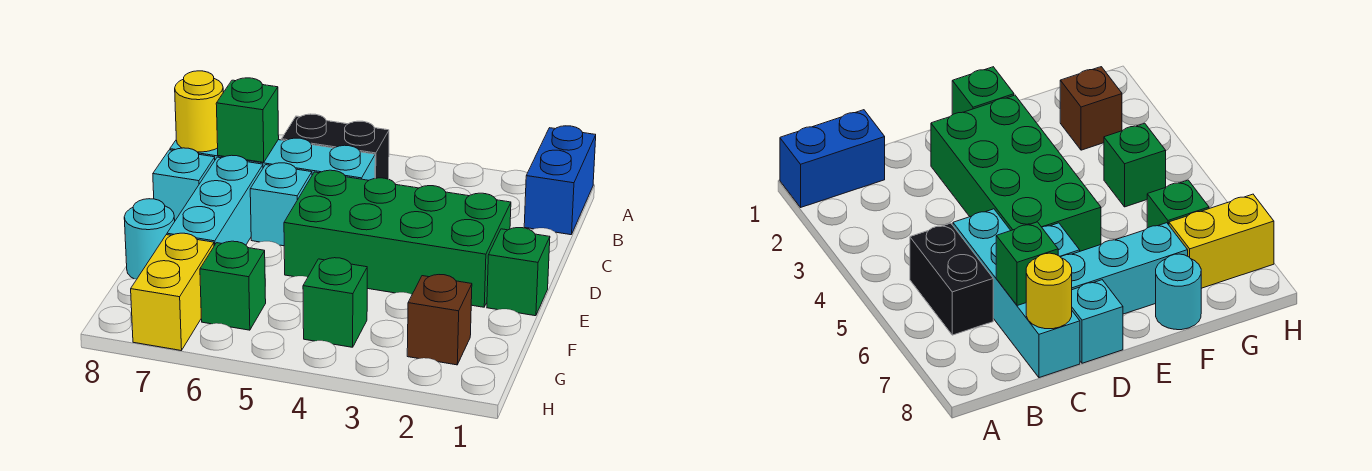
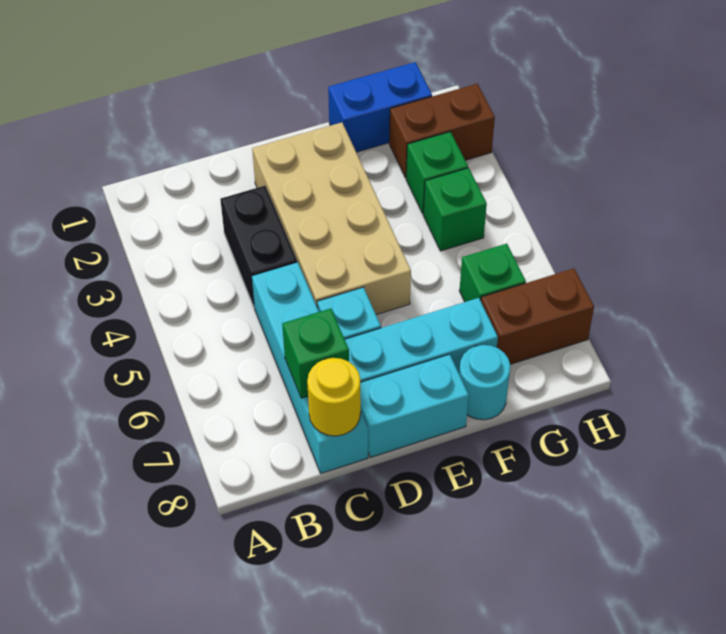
blue 1x2 brick [524,126,596,235] -> blue 1x2 brick moved to [328,62,432,152]
black 1x2 brick [282,114,389,179] -> black 1x2 brick moved to [220,186,297,308]
green 2x4 brick [284,170,511,307] -> tan 2x4 brick [252,122,411,315]
cyan 1x1 brick [153,148,215,220] -> cyan 1x2 brick [360,354,469,457]
green 1x1 brick [487,228,550,316] -> green 1x1 brick moved to [406,132,468,214]
brown 1x1 brick [407,275,472,365] -> brown 1x2 brick [389,84,495,178]
yellow 1x2 brick [131,233,214,351] -> brown 1x2 brick [481,268,594,364]

